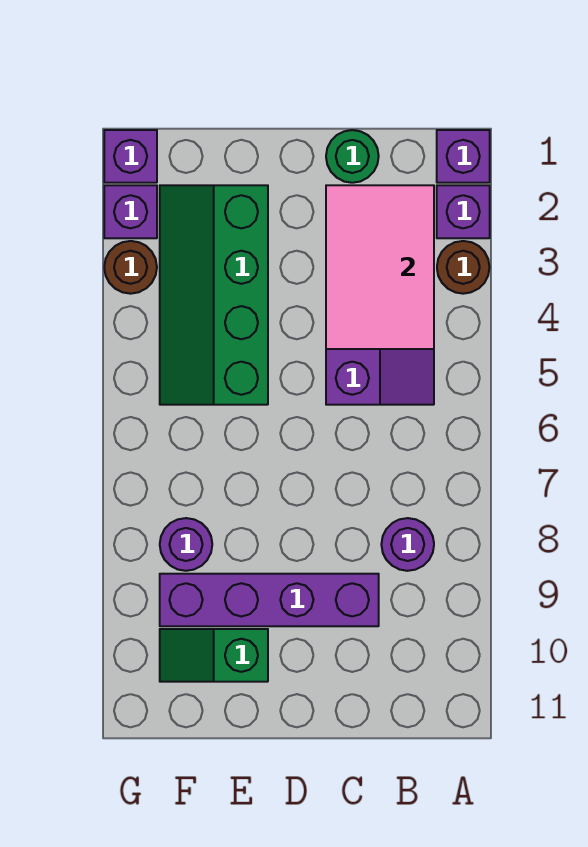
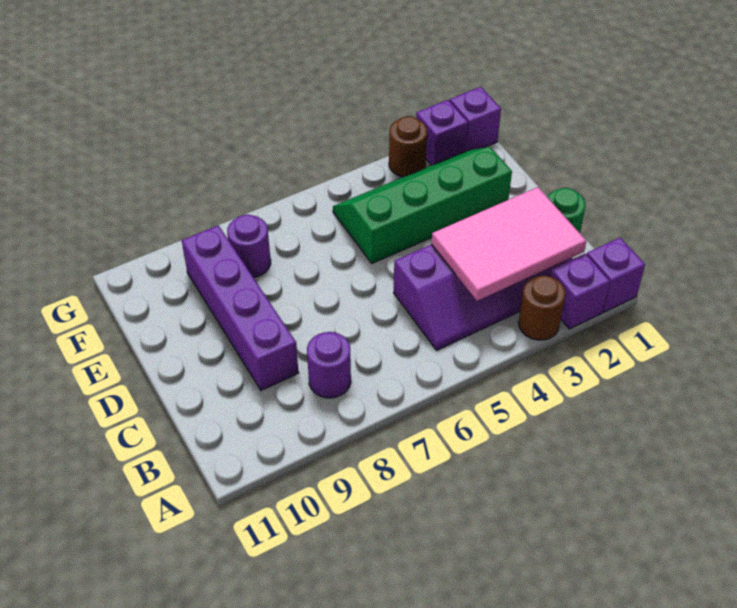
green 1x2 slope [160,629,268,682] -> none

